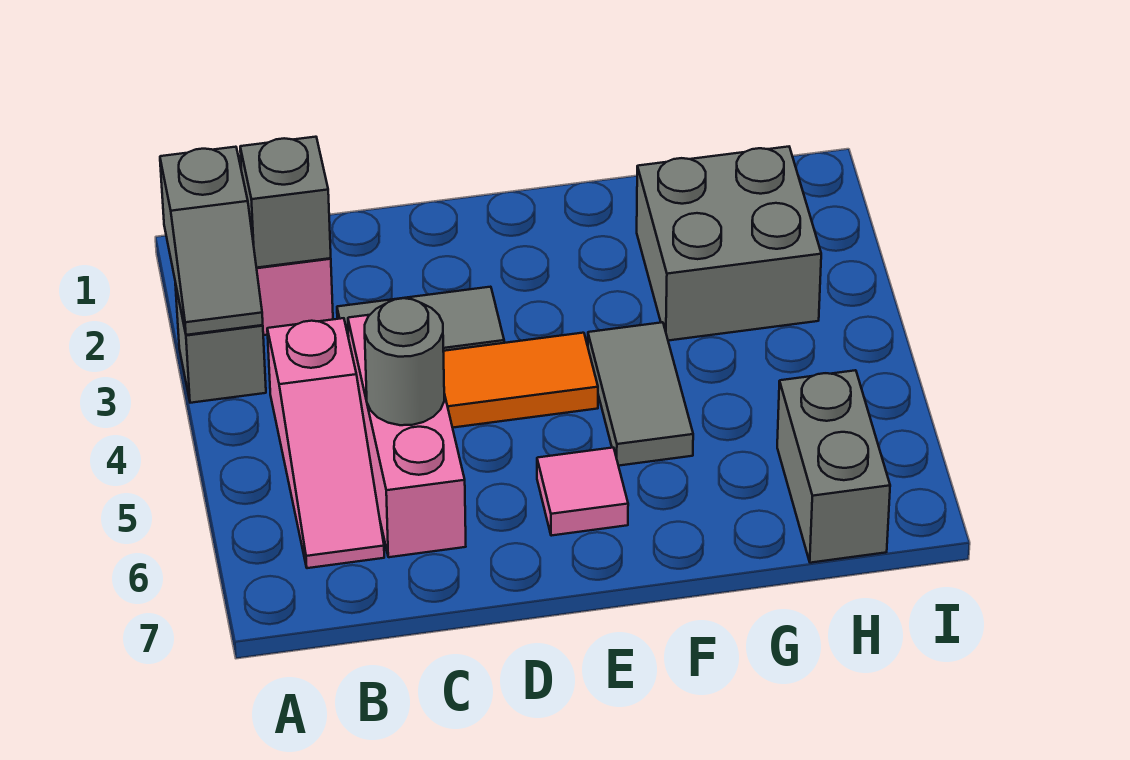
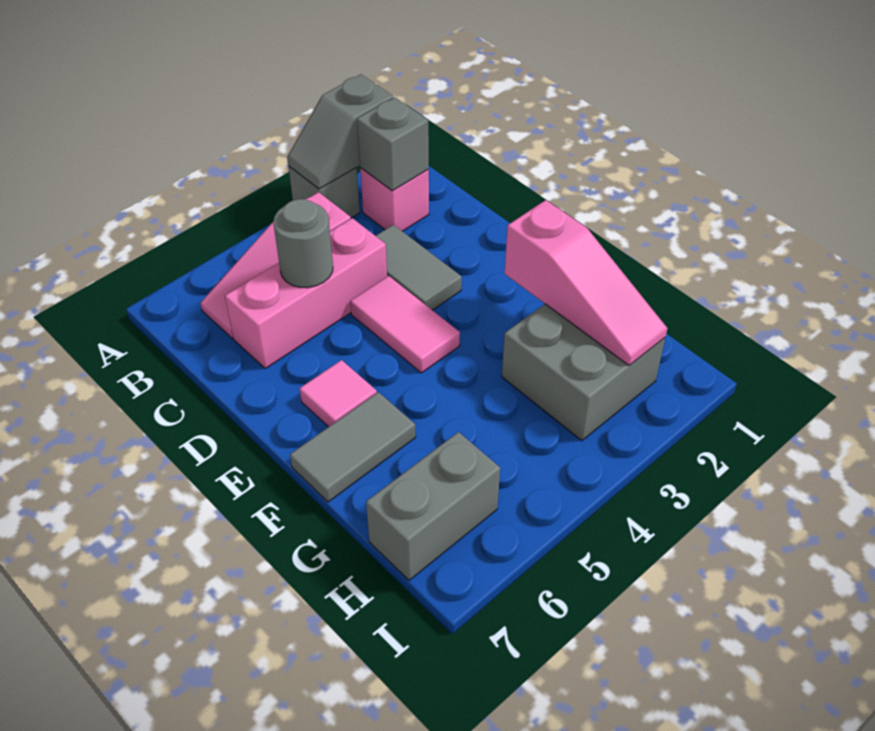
orange 1x2 tile [443,333,598,428] -> pink 1x2 tile [350,276,460,373]
none -> pink 1x3 slope [505,200,667,365]
grey 1x2 tile [588,322,693,466] -> grey 1x2 tile moved to [290,392,416,502]

